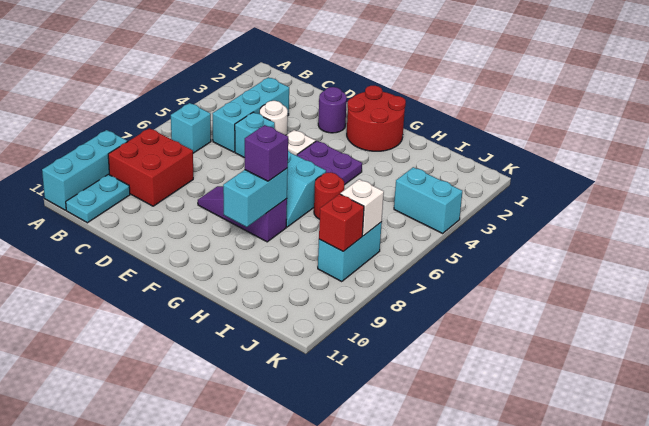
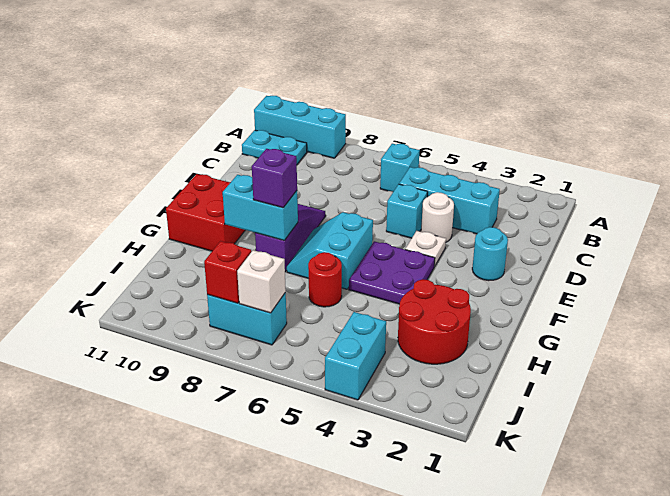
red 2x2 brick [108,128,193,206] -> red 2x2 brick moved to [166,174,245,251]
purple 1x1 round brick [318,87,347,133] -> cyan 1x1 round brick [472,227,508,281]
red 2x2 round brick [347,86,406,151] -> red 2x2 round brick moved to [398,279,471,364]

